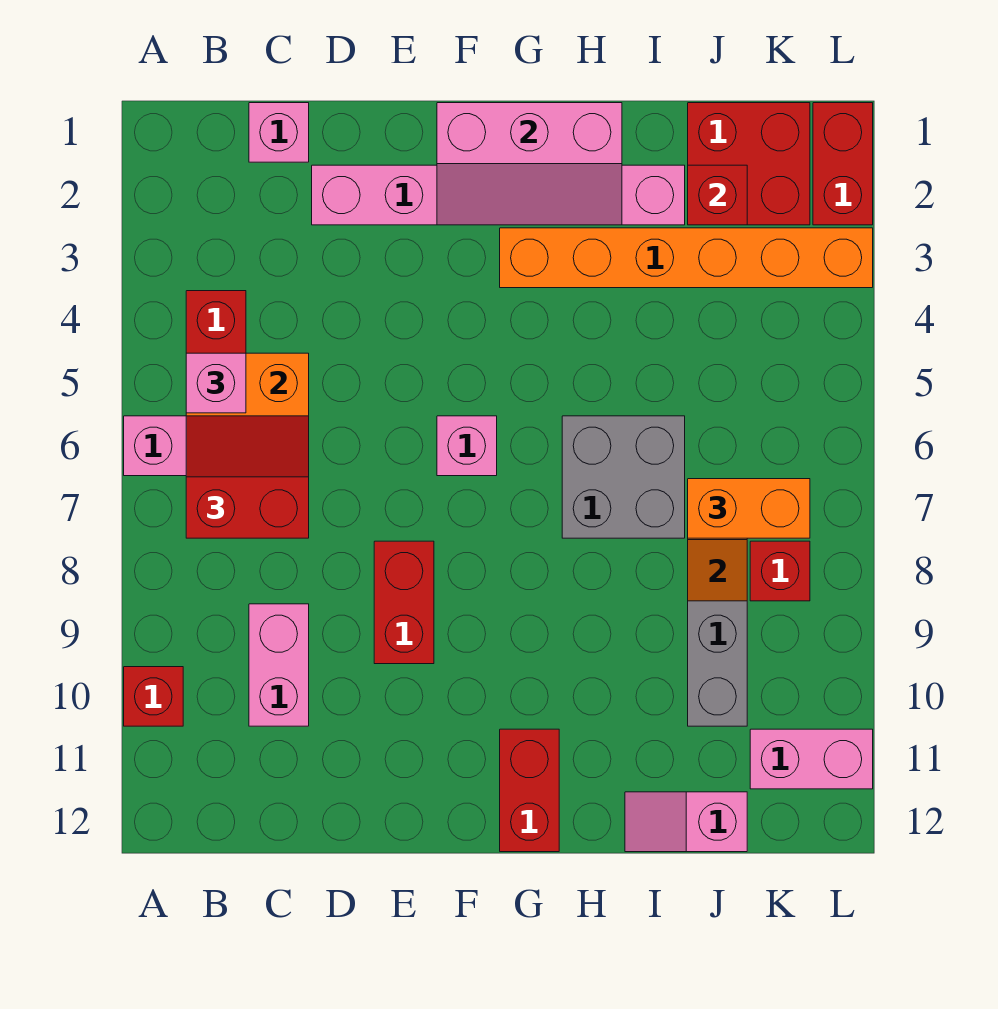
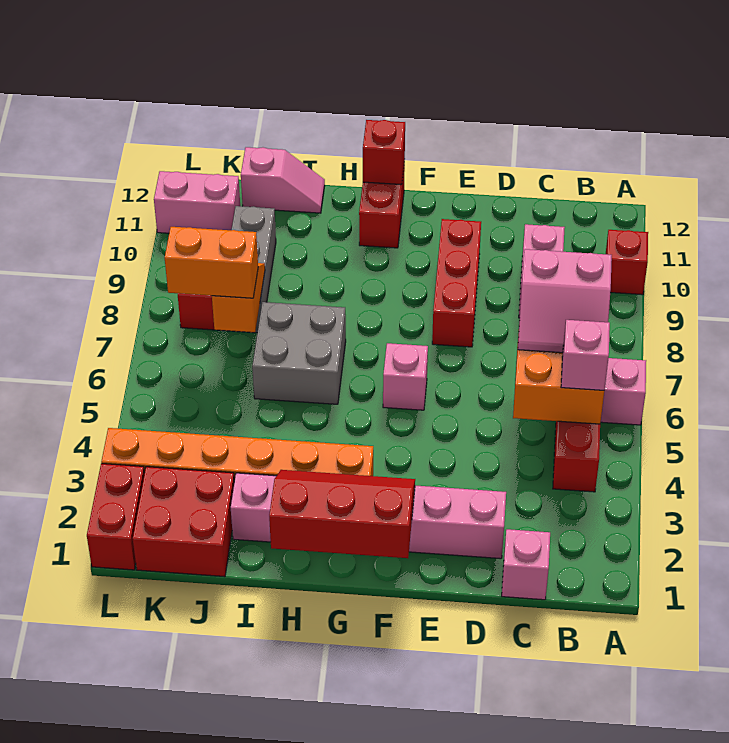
red 2x2 slope [186,416,309,538] -> pink 2x2 slope [518,249,612,353]
red 1x2 brick [374,541,434,664] -> red 1x3 brick [432,219,481,347]
pink 2x3 slope [437,103,622,225] -> red 2x3 slope [269,470,415,558]
red 1x1 brick [688,165,747,225] -> red 1x1 brick moved to [363,120,405,185]

